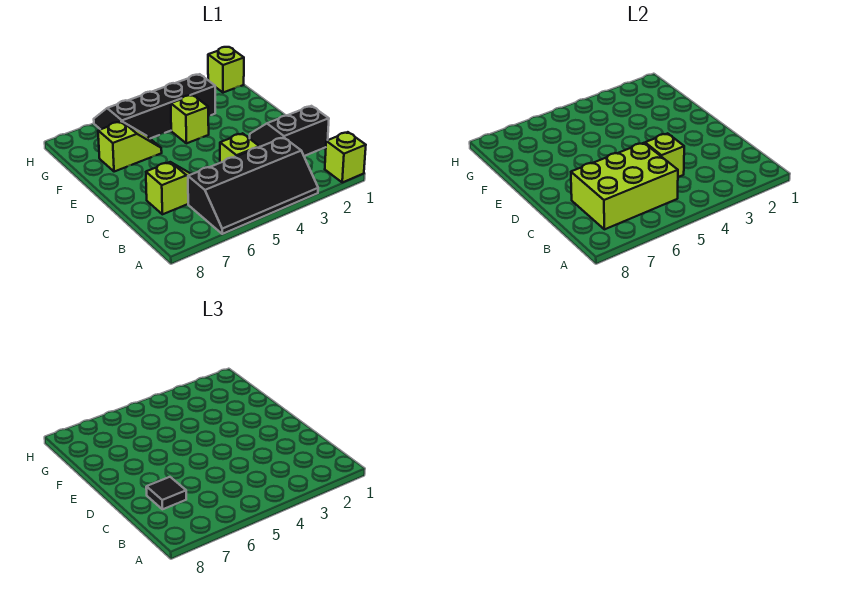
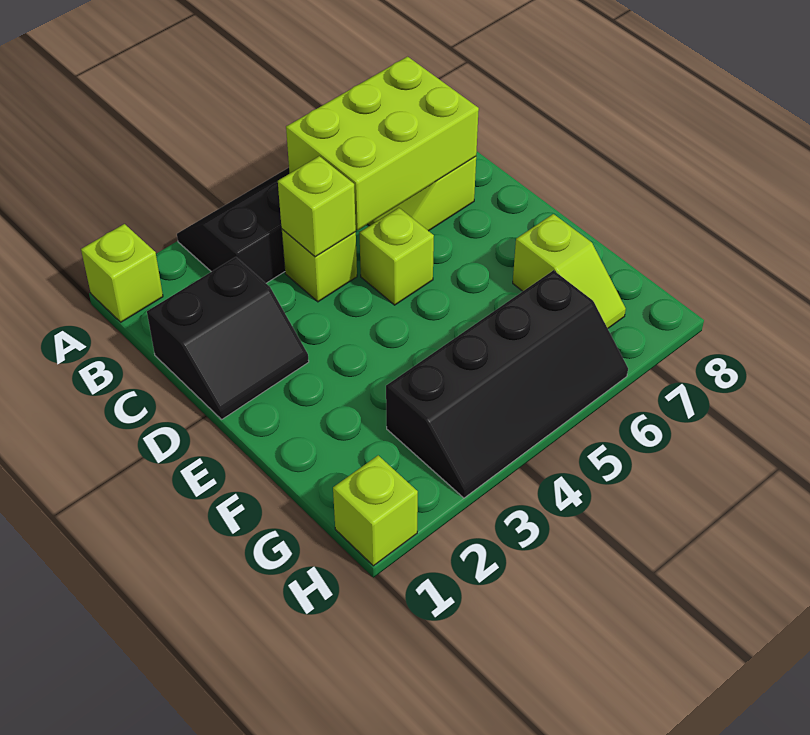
black 1x1 tile [146,477,186,509] -> none
lime 1x1 brick [171,95,209,143] -> lime 1x1 brick moved to [359,208,434,305]
lime 1x2 slope [98,122,162,172] -> lime 1x2 slope turned to [513,214,626,328]

